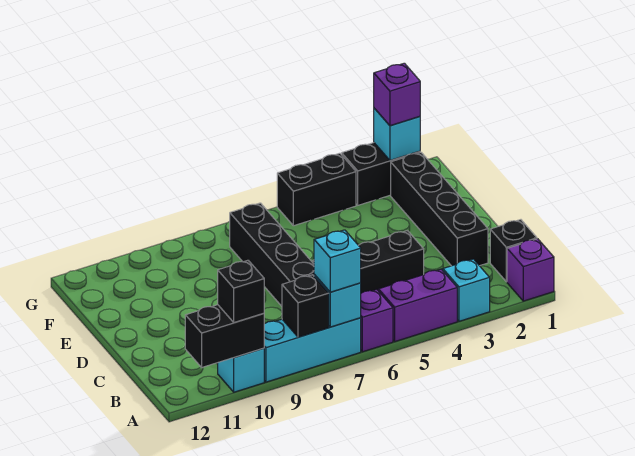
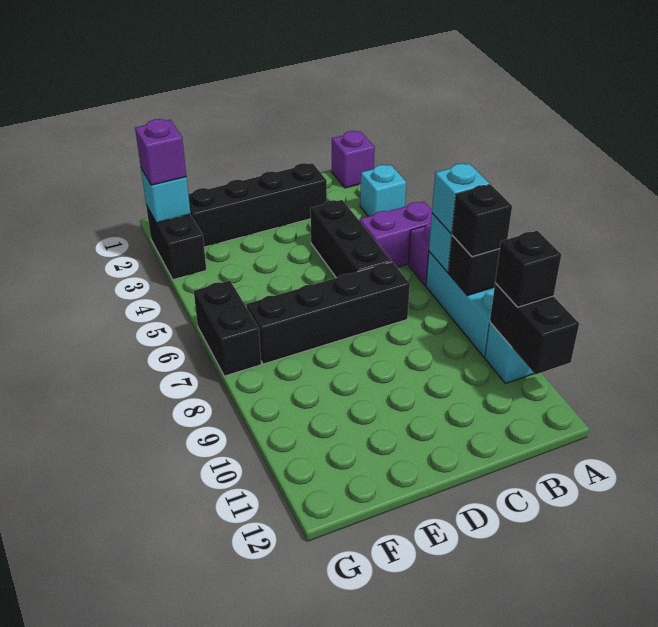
purple 1x2 brick [378,269,457,341] -> purple 1x2 brick turned to [360,202,432,267]
black 1x1 brick [490,220,537,282] -> black 1x1 brick moved to [452,185,512,257]
black 1x2 brick [277,153,356,226] -> black 1x2 brick moved to [194,281,261,376]

